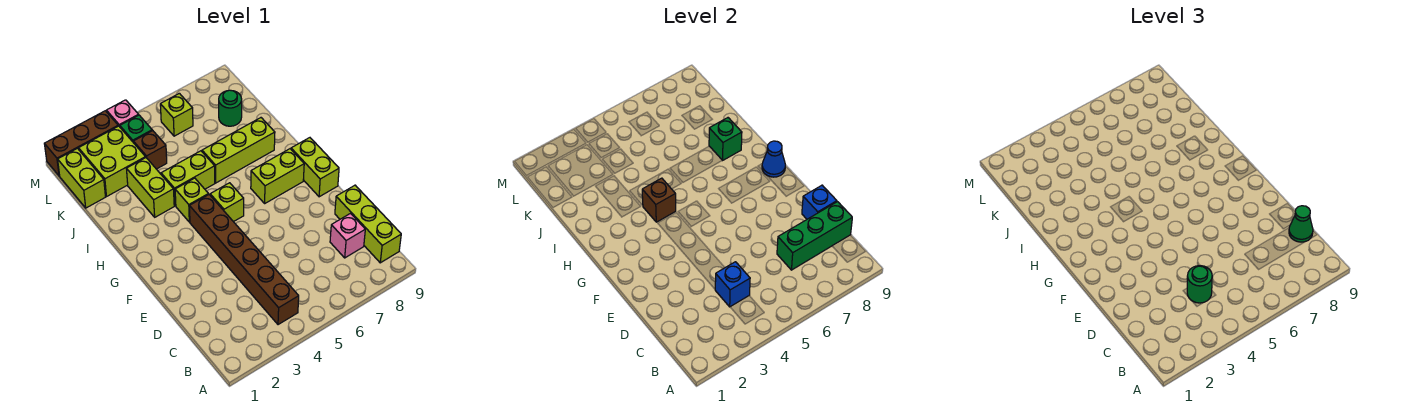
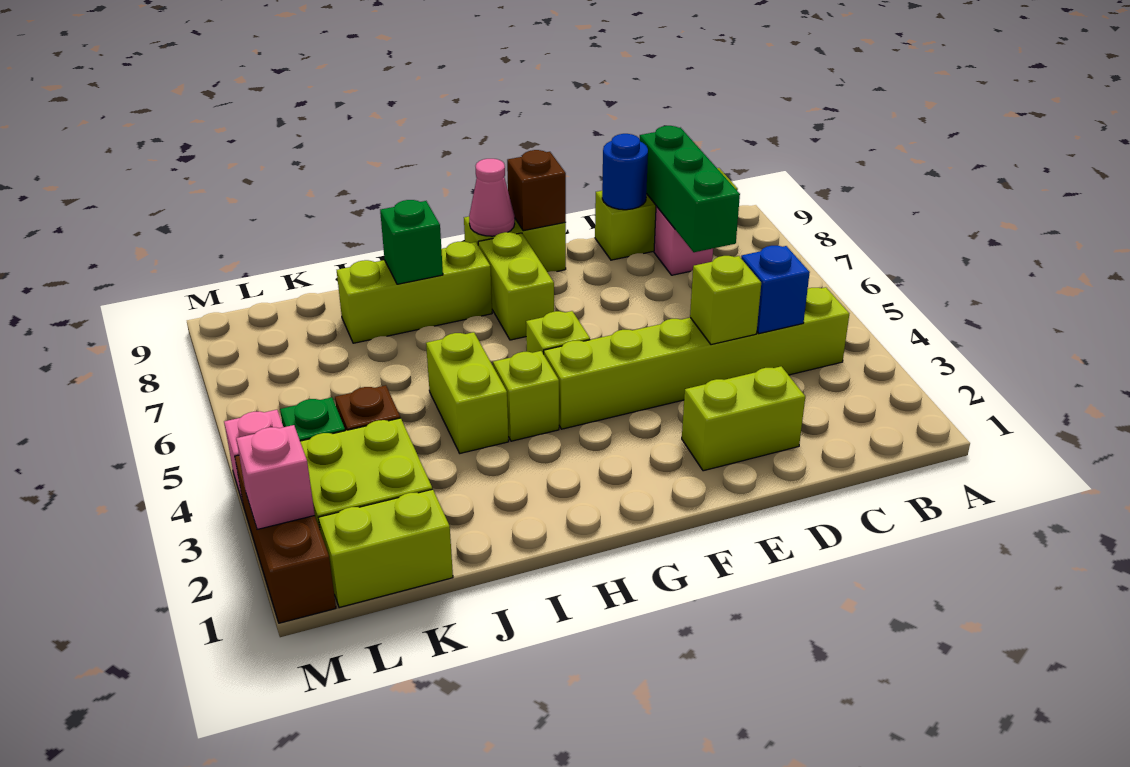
brown 1x6 brick [190,195,299,325] -> lime 1x6 brick [544,287,849,429]
green 1x1 round brick [1187,266,1212,303] -> none
green 1x1 cone [1289,206,1313,242] -> none
blue 1x1 brick [802,185,837,219] -> blue 1x1 round brick [602,134,648,210]
blue 1x1 cone [762,141,785,177] -> pink 1x1 cone [469,159,515,236]
brown 1x1 brick [642,178,676,222] -> brown 1x1 brick moved to [507,150,566,231]
lime 1x2 brick [127,158,174,217] -> lime 1x2 brick moved to [682,366,805,471]
lime 1x3 brick [202,118,275,183] -> lime 1x3 brick turned to [337,242,492,343]
green 1x1 round brick [219,90,242,126] -> none
lime 1x1 brick [160,93,193,136] -> lime 1x1 brick moved to [690,256,761,345]
none -> pink 1x1 brick [236,425,315,529]

